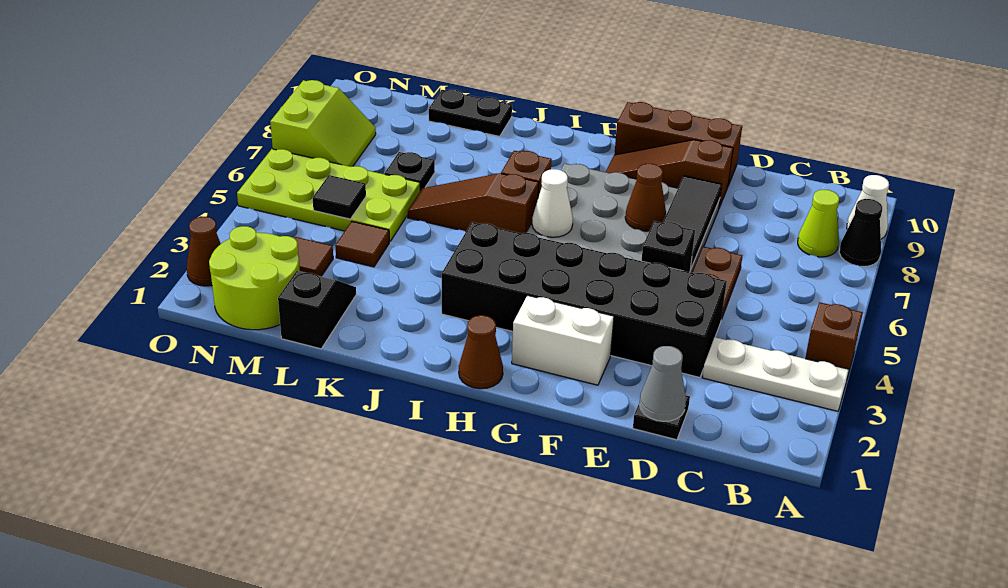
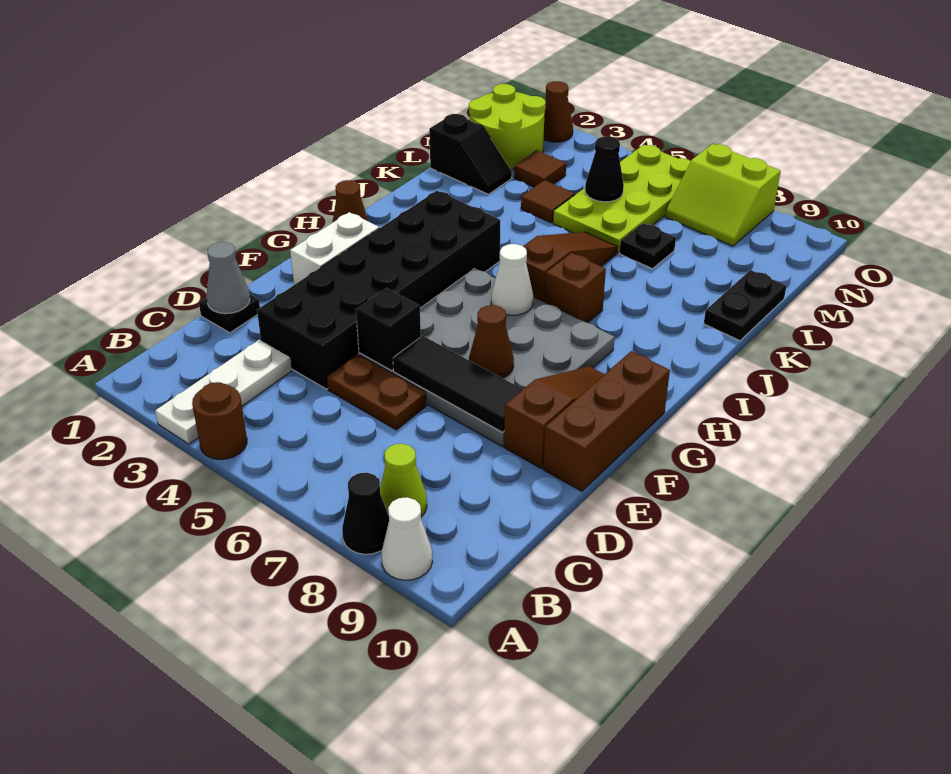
brown 1x1 brick [805,302,863,373] -> brown 1x1 round brick [192,382,247,459]
black 1x1 tile [313,175,366,219] -> black 1x1 cone [585,136,624,202]

